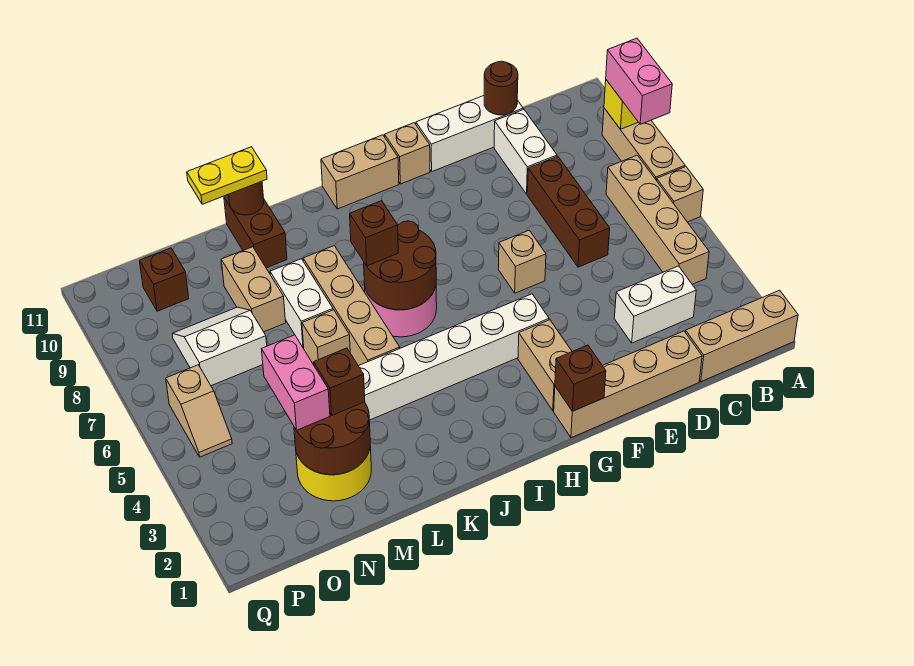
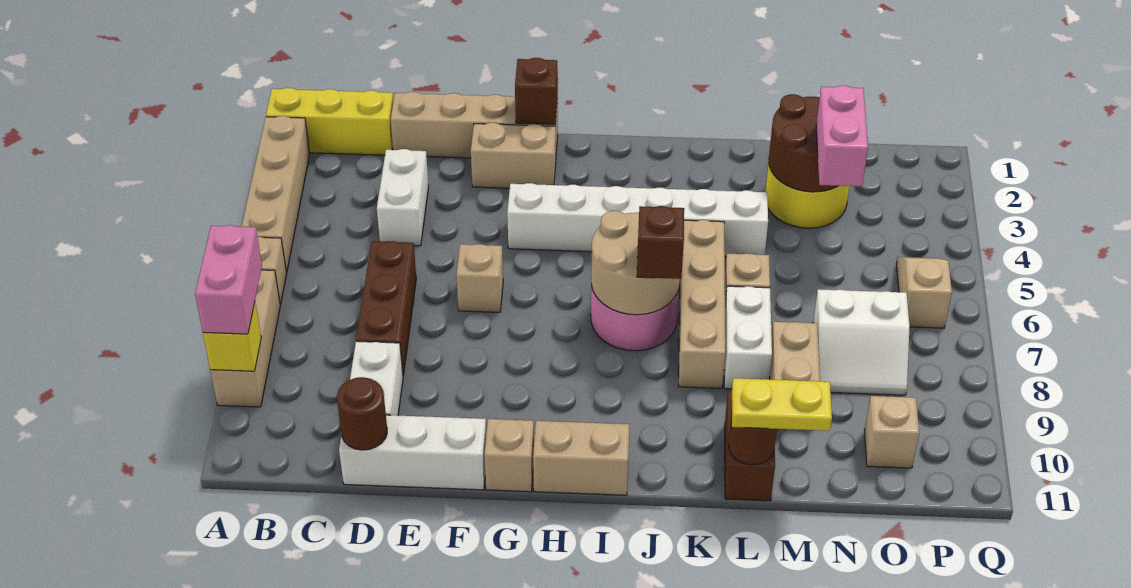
tan 1x3 brick [685,290,798,382] -> yellow 1x3 brick [266,88,393,155]
tan 1x4 brick [606,155,709,284] -> tan 1x4 brick moved to [242,116,310,272]
white 1x2 brick [614,266,696,343] -> white 1x2 brick turned to [377,149,429,246]
tan 1x2 brick [518,320,572,411] -> tan 1x2 brick turned to [471,123,556,188]
brown 2x2 round brick [364,221,436,310] -> tan 2x2 round brick [591,211,680,315]
brown 1x1 brick [314,348,365,415] -> none
brown 1x1 brick [139,248,189,311] -> tan 1x1 brick [864,396,919,468]

